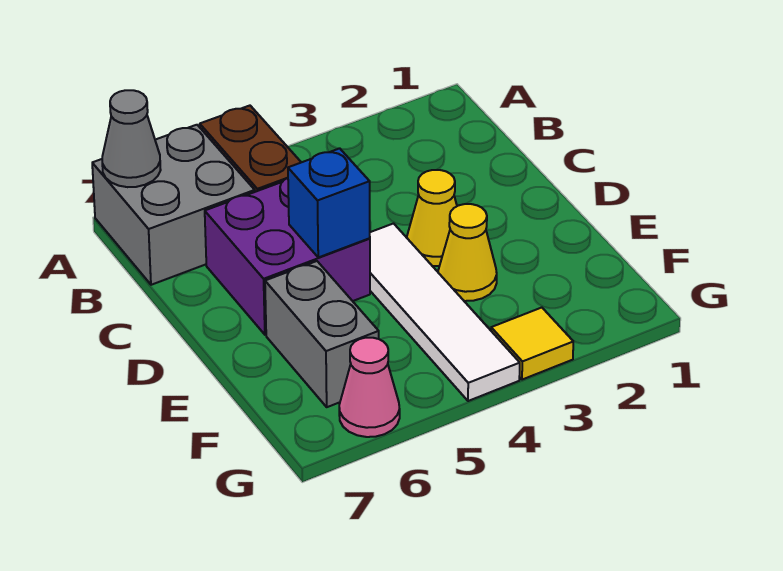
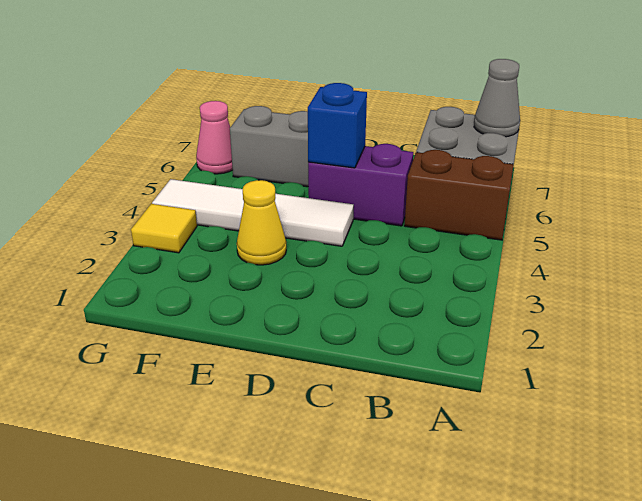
purple 2x2 brick [205,178,370,335] -> purple 1x2 brick [308,144,413,226]
yellow 1x1 cone [407,170,457,266] -> none

